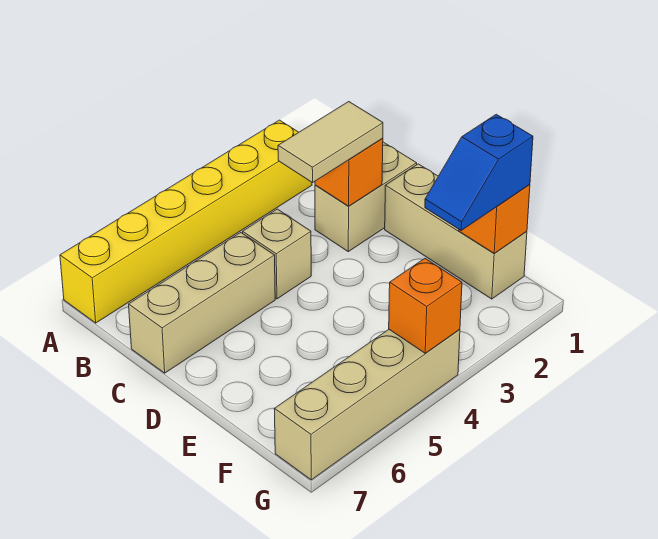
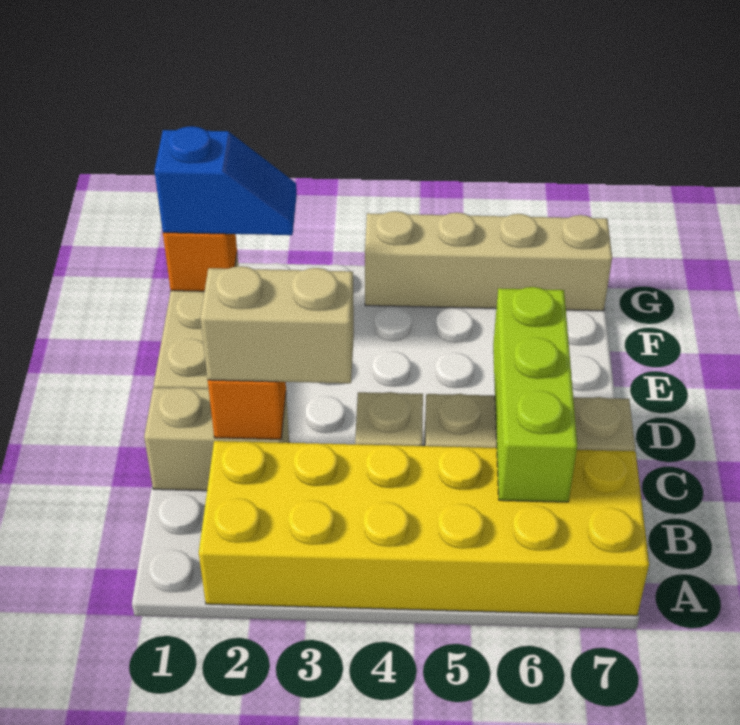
yellow 1x6 brick [60,120,312,323] -> yellow 2x6 brick [199,441,649,616]
none -> lime 1x3 brick [493,287,577,502]
tan 1x2 tile [278,102,383,183] -> tan 1x2 brick [200,266,354,383]
orange 1x1 brick [389,259,462,353] -> none

